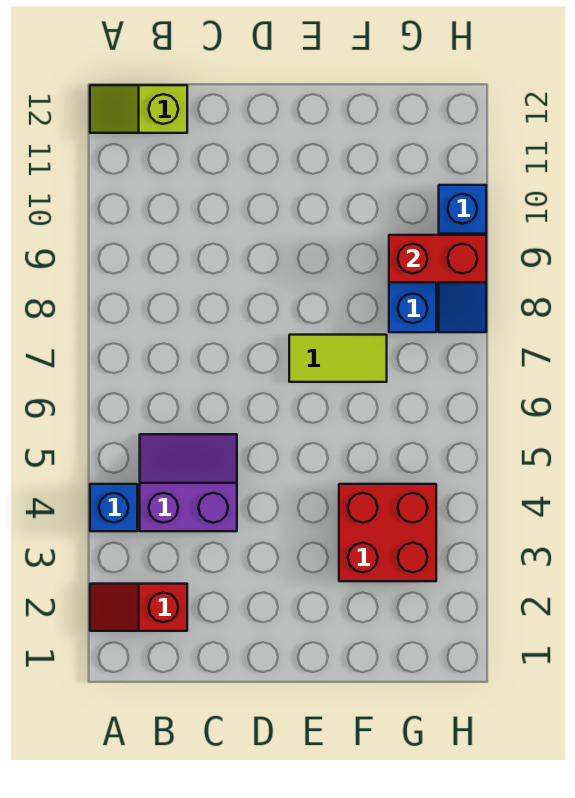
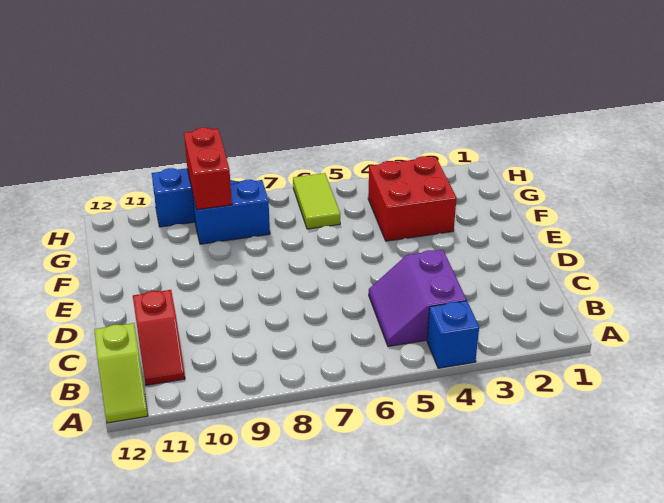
red 1x2 slope [90,584,187,631] -> red 1x2 slope moved to [133,290,185,385]
lime 1x2 tile [289,335,387,382] -> lime 1x2 tile moved to [293,173,340,229]

